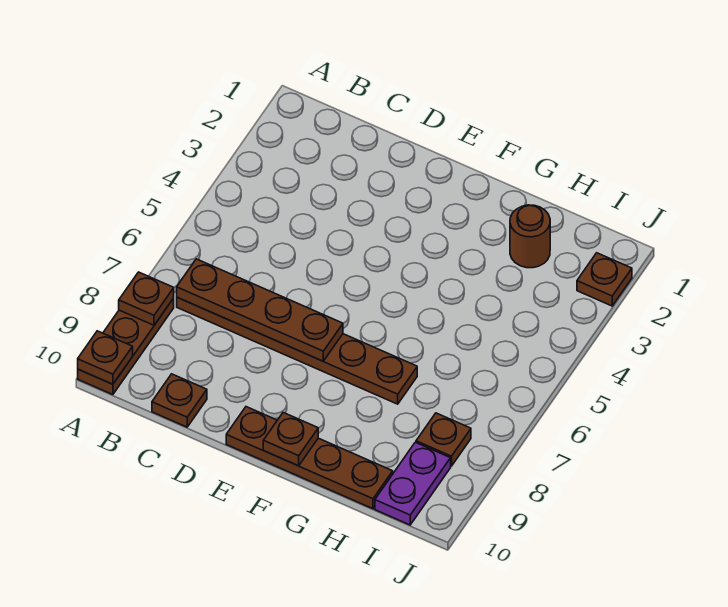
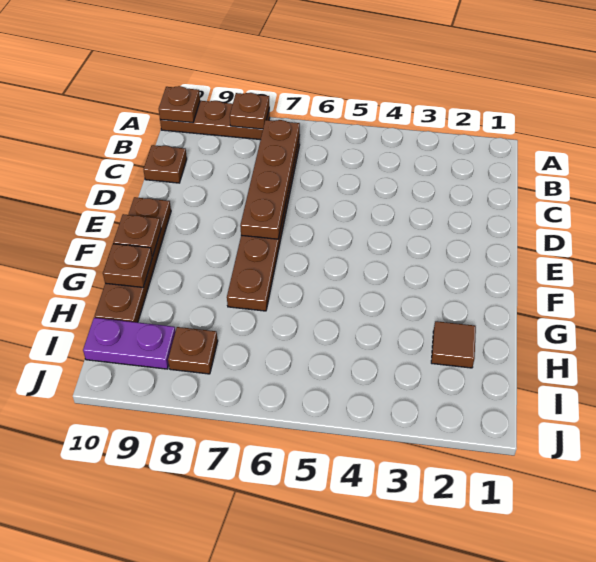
brown 1x1 round brick [510,205,550,268] -> brown 1x1 tile [431,321,476,368]
brown 1x1 plate [577,253,632,306] -> brown 1x1 plate moved to [103,244,152,287]

